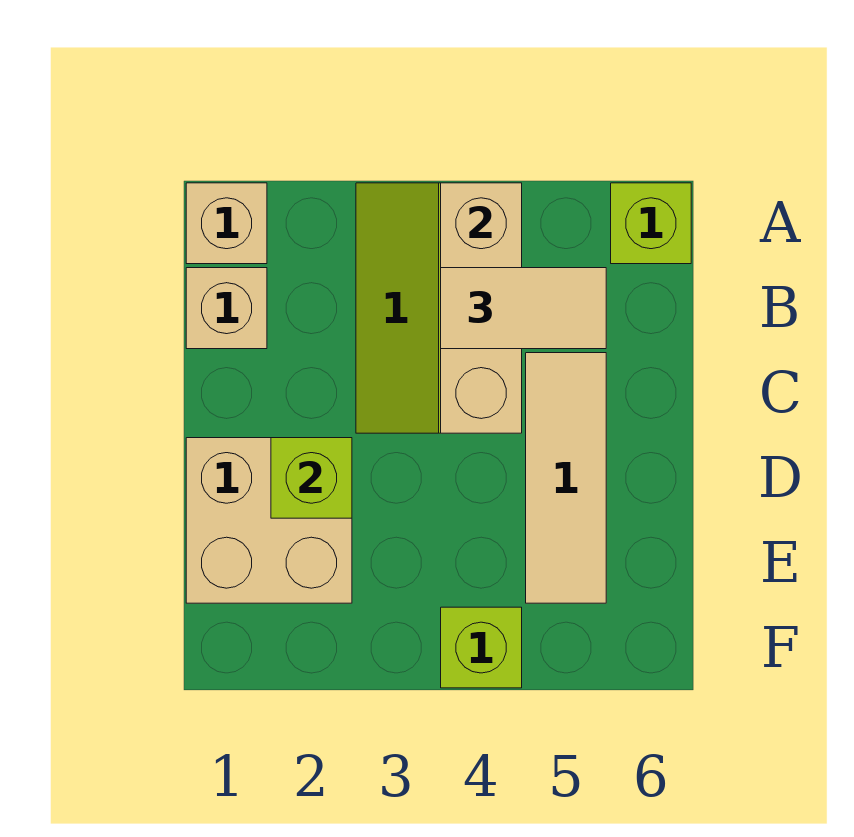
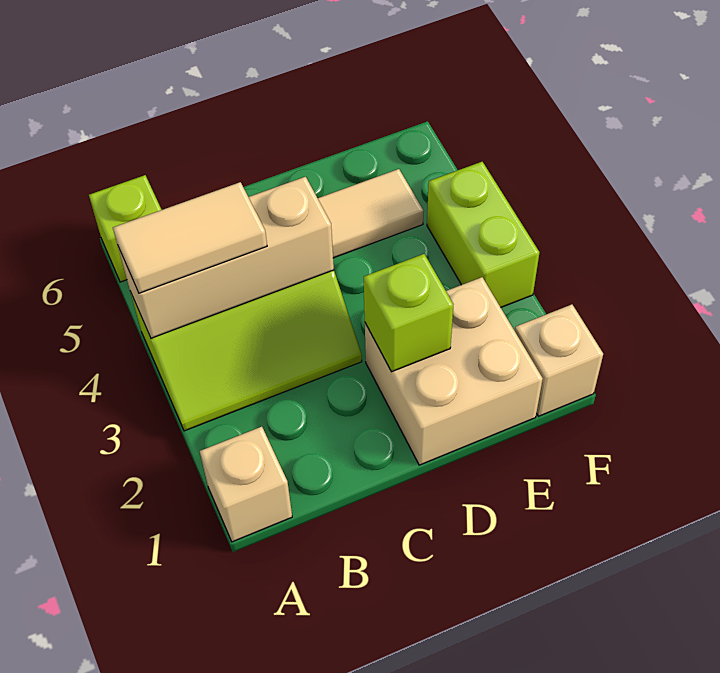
tan 1x1 brick [186,268,267,349] -> tan 1x1 brick moved to [515,305,603,416]
tan 1x2 tile [441,268,606,349] -> tan 1x2 tile turned to [113,182,267,293]
lime 1x1 brick [441,607,522,688] -> lime 1x2 brick [427,162,540,307]

